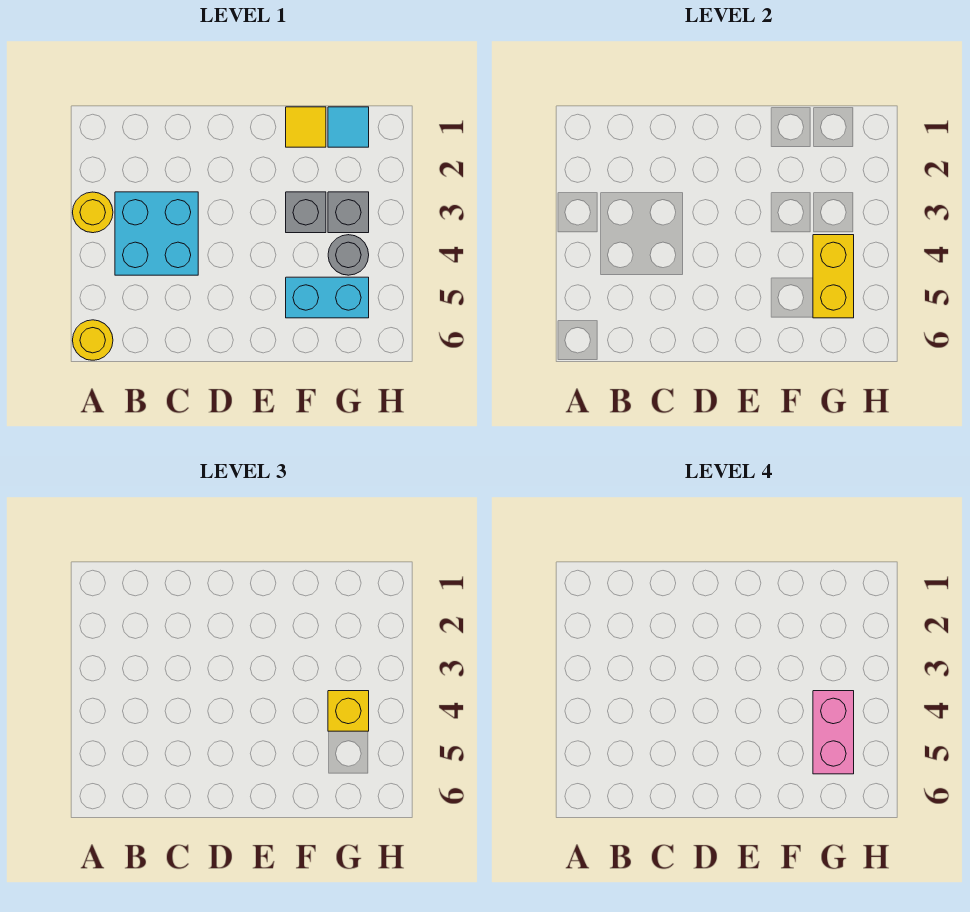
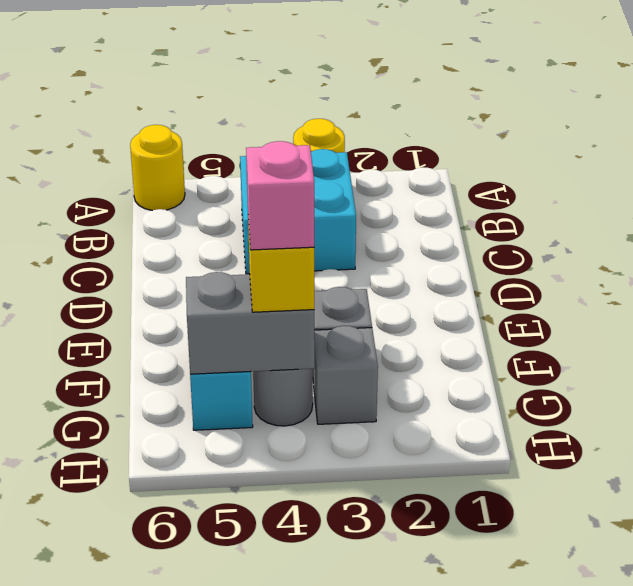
yellow 1x1 tile [286,107,326,147] -> none
cyan 1x1 tile [328,107,369,147] -> none
yellow 1x2 brick [813,235,854,318] -> grey 1x2 brick [186,272,315,375]
pink 1x2 brick [813,691,854,774] -> pink 1x1 brick [246,141,314,250]

